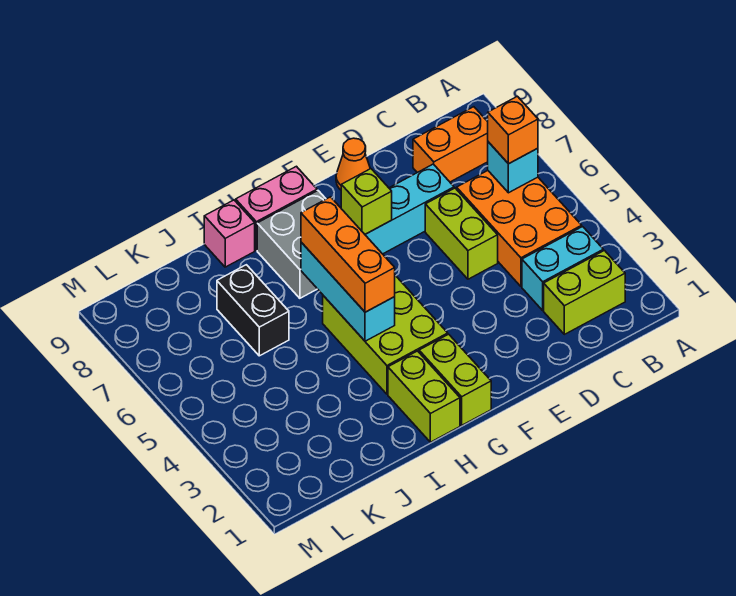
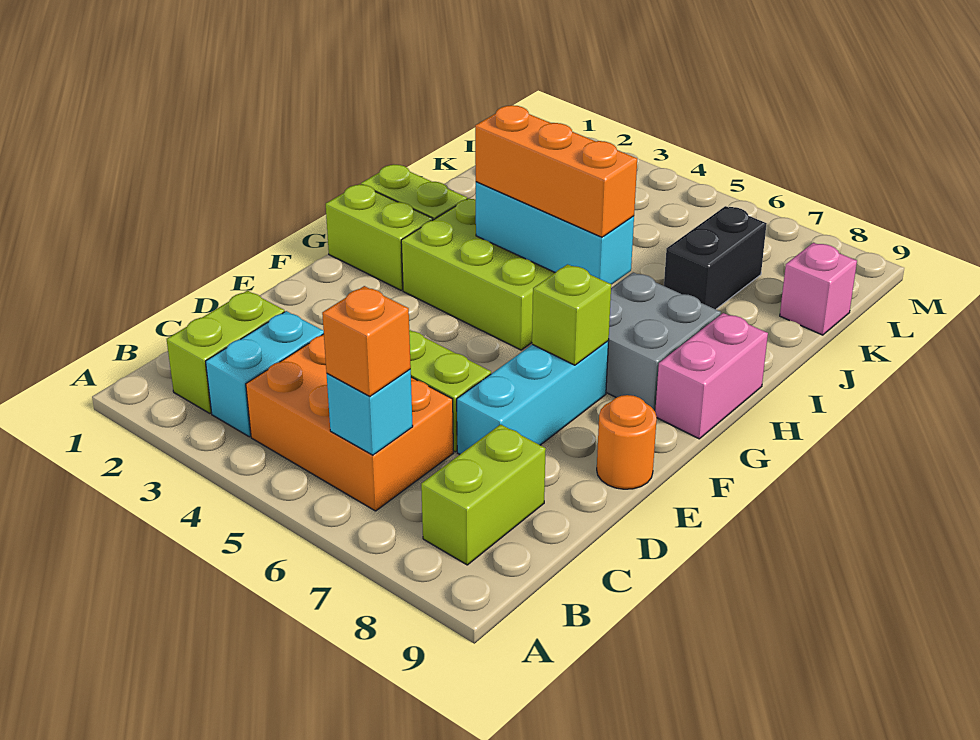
orange 1x2 brick [413,107,488,182] -> lime 1x2 brick [421,424,546,565]
orange 1x1 cone [336,138,370,190] -> orange 1x1 round brick [597,395,657,489]
pink 1x1 brick [204,200,255,267] -> pink 1x1 brick moved to [780,243,857,335]
black 1x2 brick [217,265,289,356] -> black 1x2 brick turned to [664,206,767,309]

